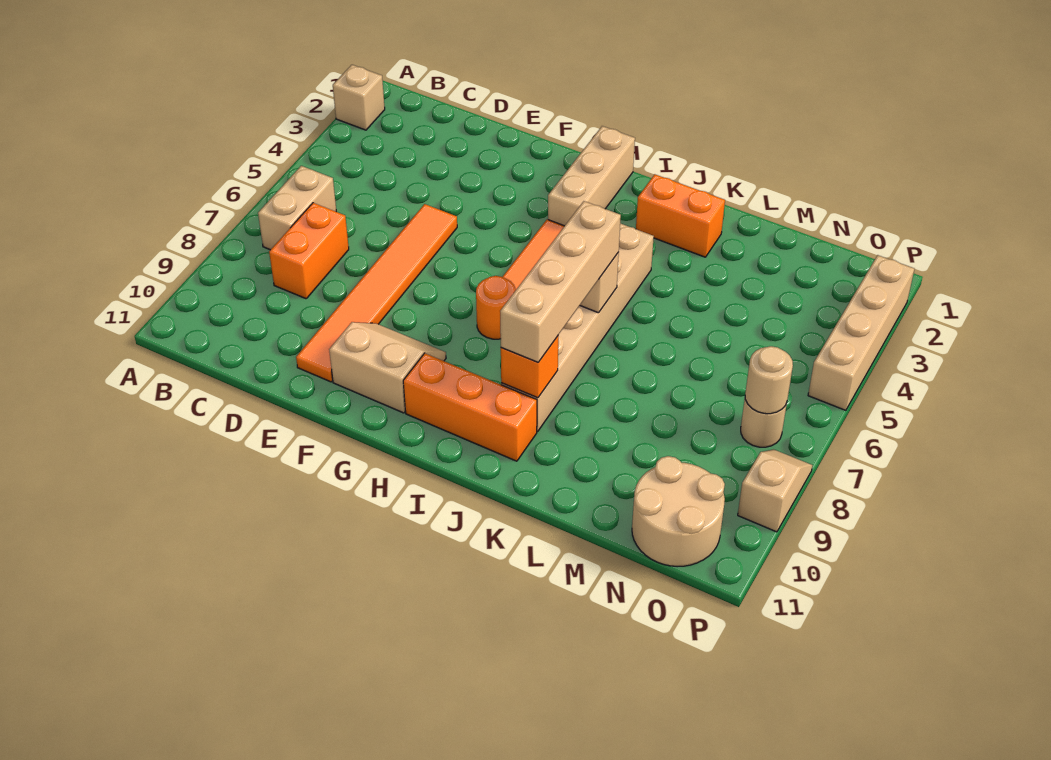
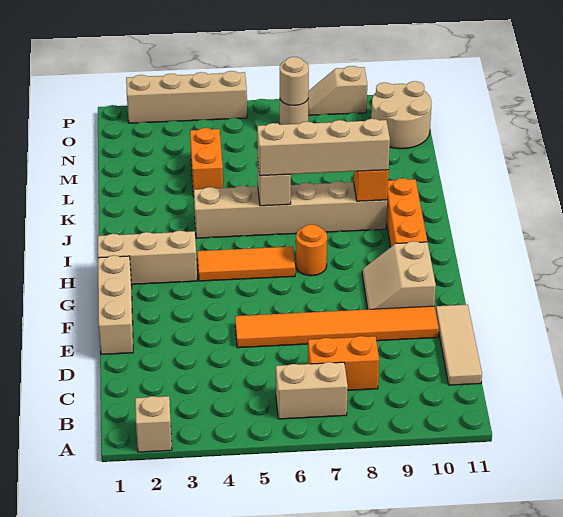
none -> tan 1x3 tile [436,305,482,385]
none -> tan 1x3 brick [98,255,133,354]
orange 1x2 brick [636,174,725,257] -> orange 1x2 brick moved to [190,128,223,197]

